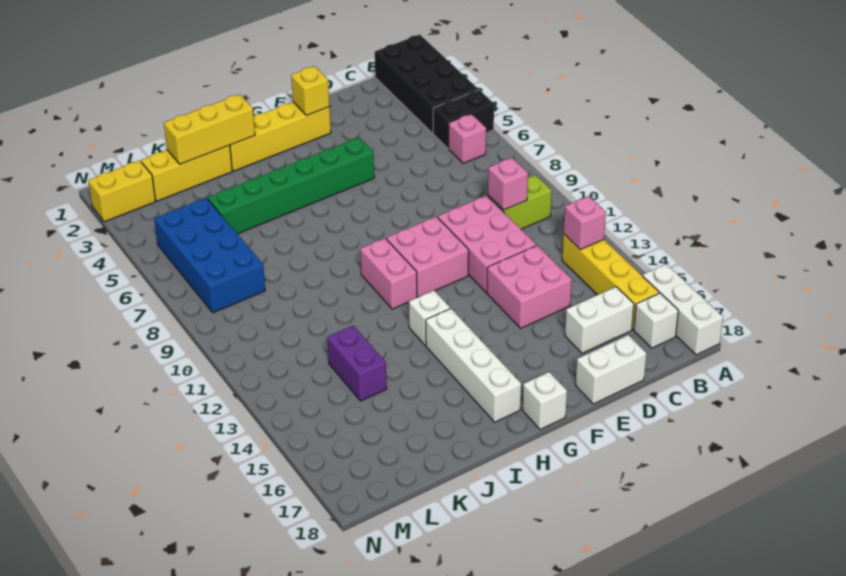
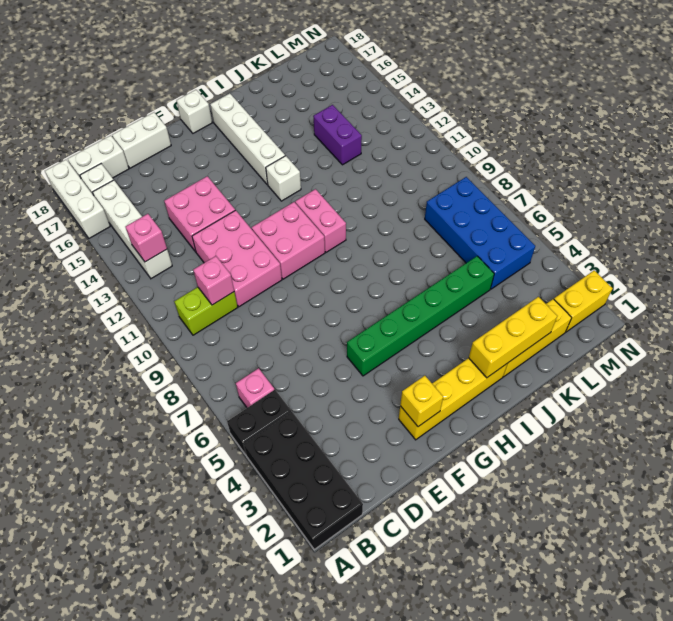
yellow 1x4 brick [562,234,659,330] -> white 1x4 brick [93,180,172,279]
white 1x2 brick [565,287,634,353] -> white 1x2 brick moved to [68,135,129,178]

